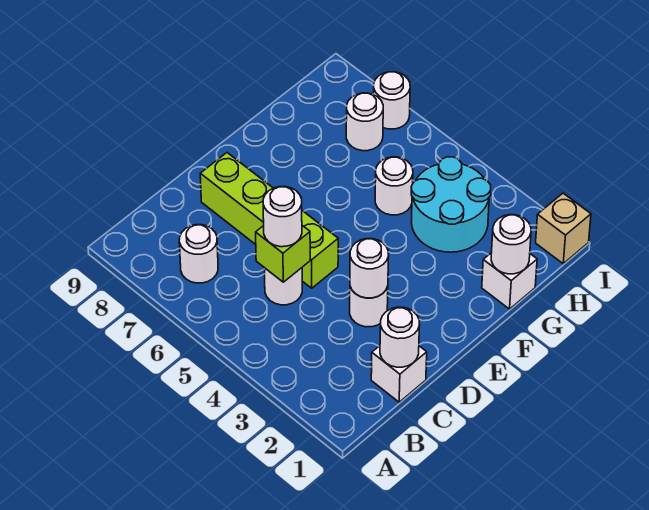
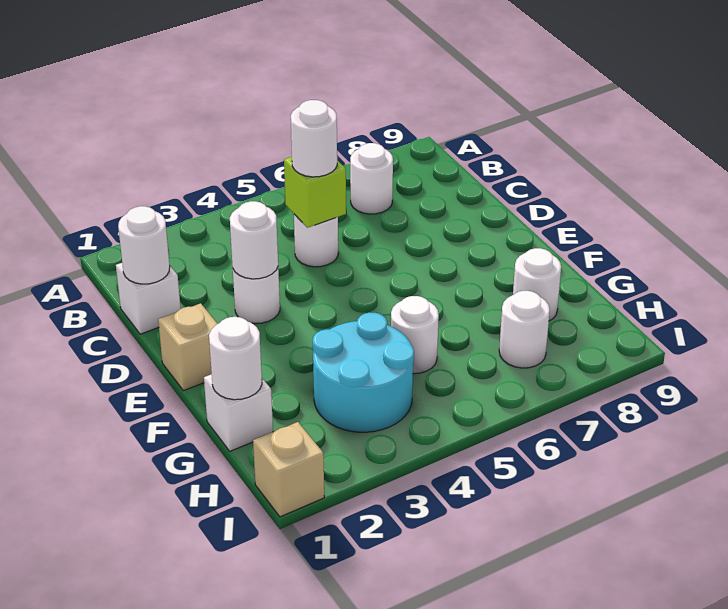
lime 1x4 brick [200,153,338,288] -> none
none -> tan 1x1 brick [158,303,217,391]
white 1x1 round brick [373,72,410,129] -> white 1x1 round brick moved to [513,248,561,321]

